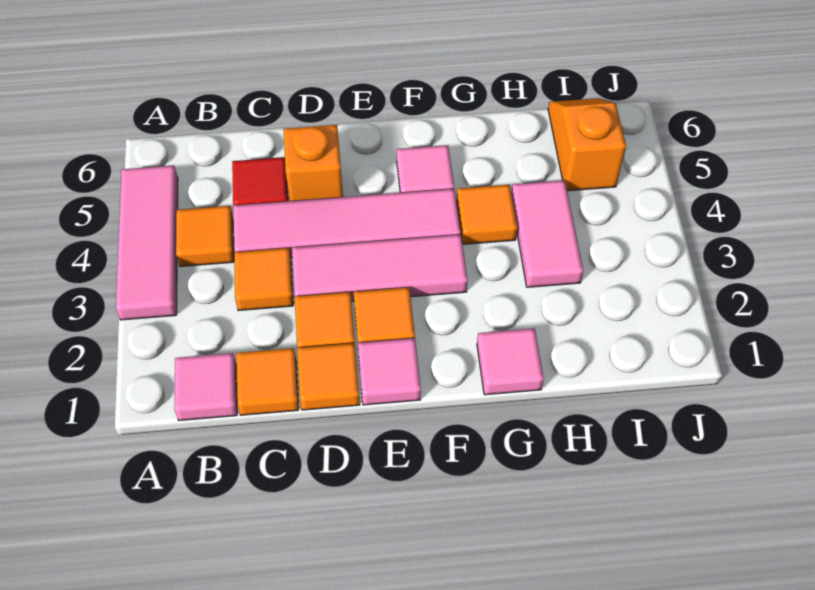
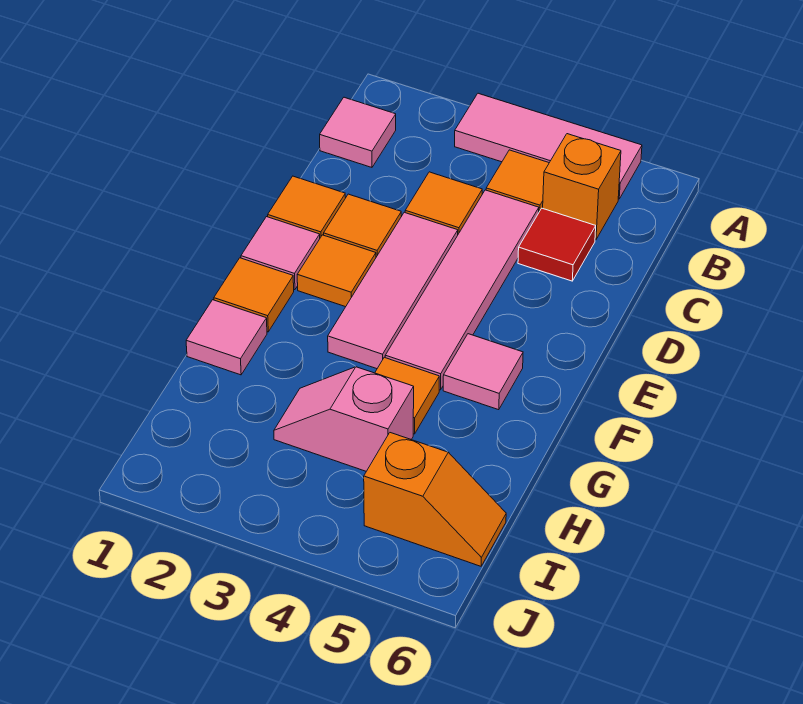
orange 1x1 tile [236,348,299,415] -> orange 1x1 tile moved to [214,258,294,332]
orange 1x1 brick [283,125,343,201] -> orange 1x1 brick moved to [543,134,621,240]
pink 1x2 tile [511,180,583,287] -> pink 1x2 slope [274,367,414,471]

